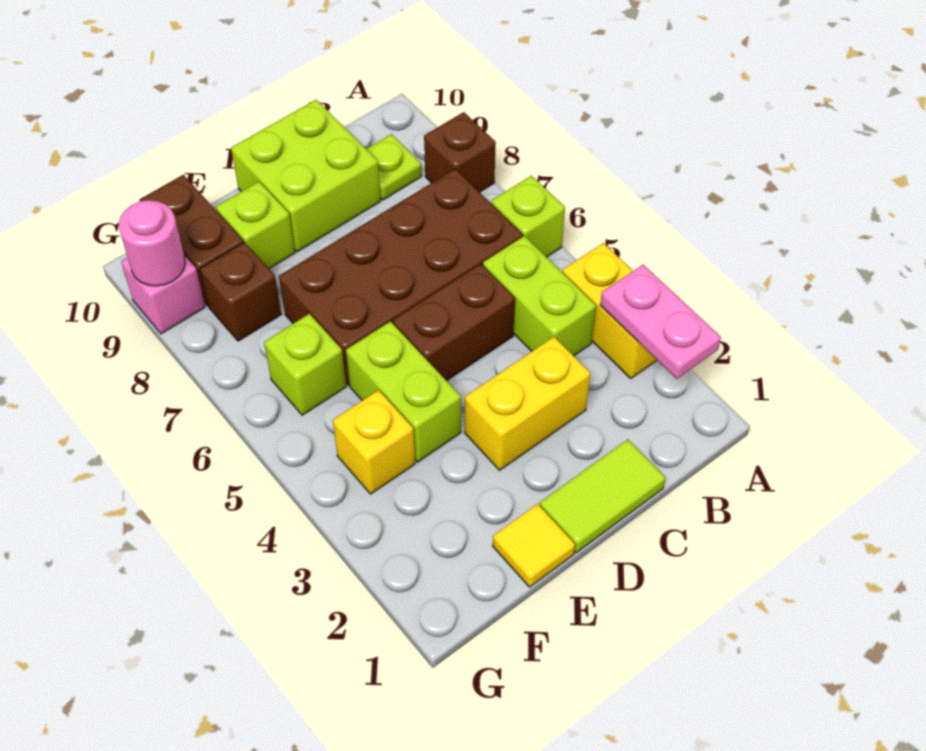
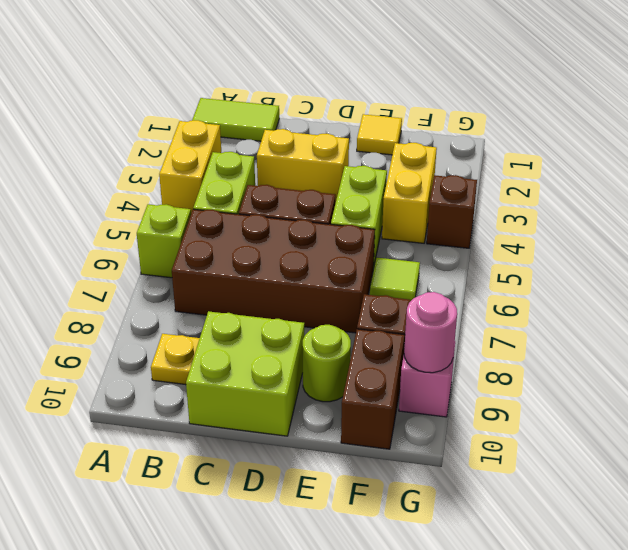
pink 1x2 plate [600,265,721,379] -> none
brown 1x1 brick [424,112,496,192] -> brown 1x1 brick moved to [427,175,477,248]
lime 1x1 plate [367,134,422,200] -> yellow 1x1 plate [151,334,200,385]
lime 1x2 tile [540,439,665,553] -> lime 1x2 tile moved to [192,98,279,141]
lime 1x1 brick [216,182,295,269] -> lime 1x1 round brick [303,325,351,402]
yellow 1x1 brick [333,390,415,494] -> yellow 1x2 brick [382,143,437,243]
lime 1x1 brick [264,314,346,415] -> lime 1x1 tile [370,257,420,300]

